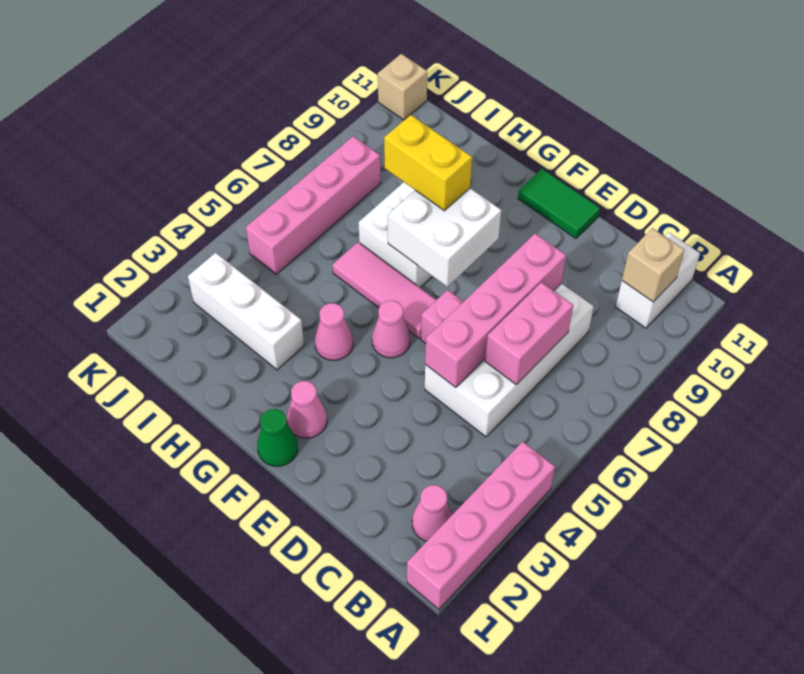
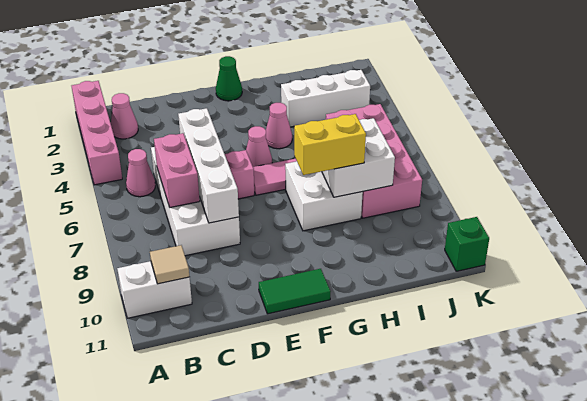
white 1x2 brick [616,233,700,328] -> white 1x2 brick turned to [117,261,192,318]
tan 1x1 brick [622,228,685,302] -> tan 1x1 tile [150,245,189,284]
pink 1x4 brick [425,234,566,388] -> white 1x4 brick [178,108,239,223]
pink 1x1 cone [287,381,327,438] -> pink 1x1 cone moved to [126,149,155,197]
white 2x2 brick [388,188,501,287] -> white 2x2 brick moved to [322,118,395,197]
pink 1x4 brick [246,136,381,274] -> pink 2x4 brick [326,104,422,218]
tan 1x1 brick [378,54,427,120] -> green 1x1 brick [445,217,489,271]

